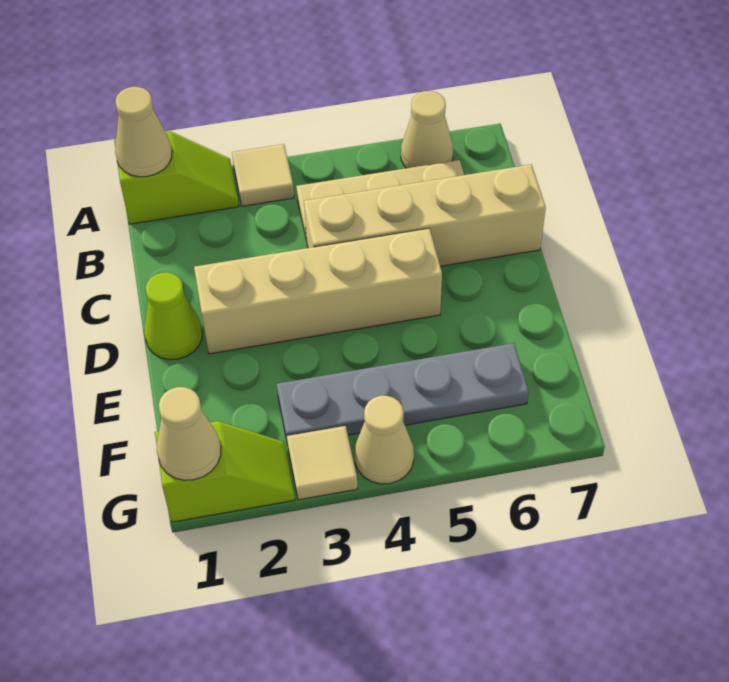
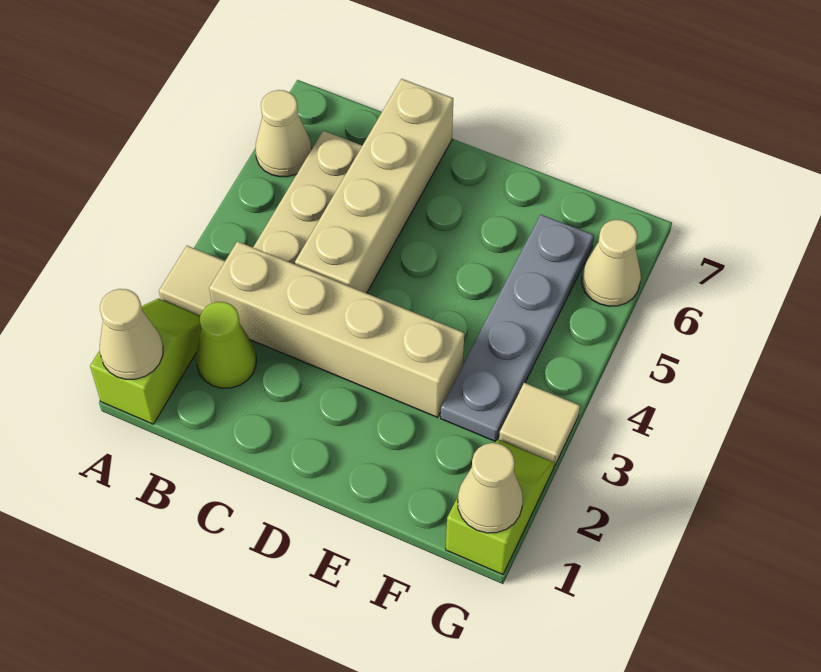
lime 1x1 cone [144,272,202,360] -> lime 1x1 cone moved to [196,302,256,388]
tan 1x4 brick [194,228,442,354] -> tan 1x4 brick turned to [209,241,464,417]
tan 1x1 cone [354,396,414,484] -> tan 1x1 cone moved to [582,220,641,306]

